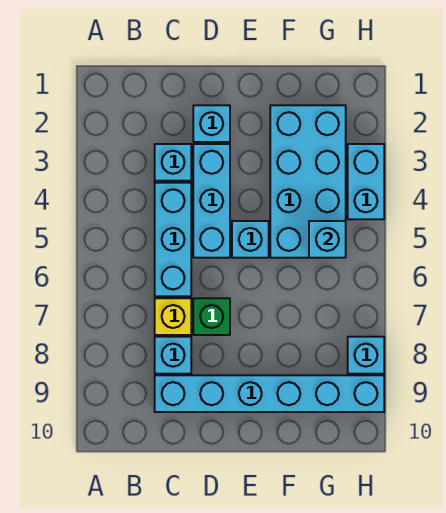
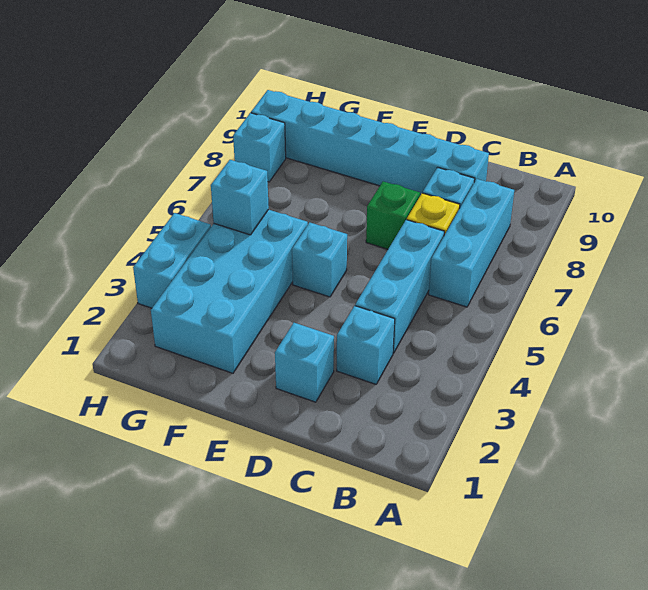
cyan 1x3 brick [193,144,230,258] -> cyan 1x3 brick moved to [429,179,514,307]

